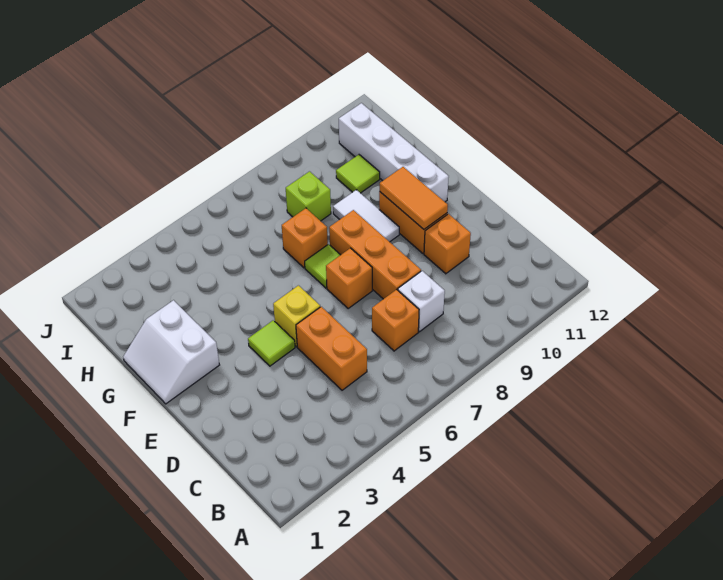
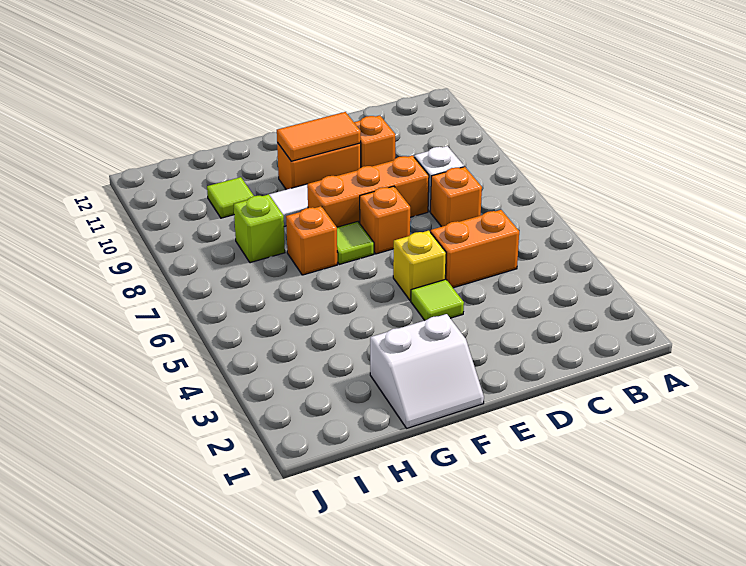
white 1x4 brick [339,103,449,202] -> none

